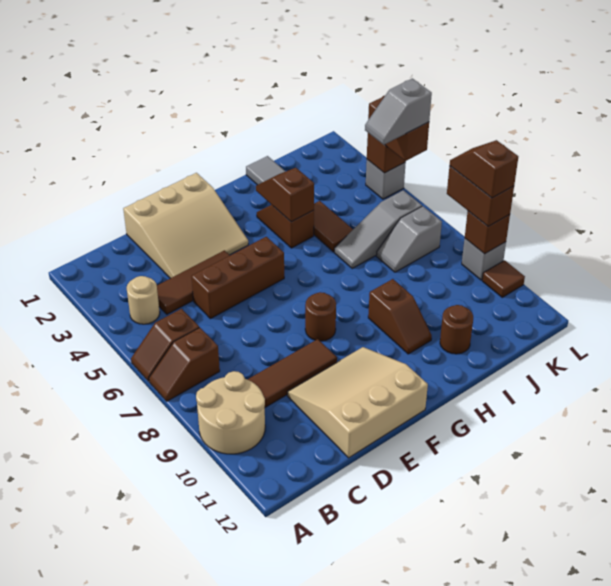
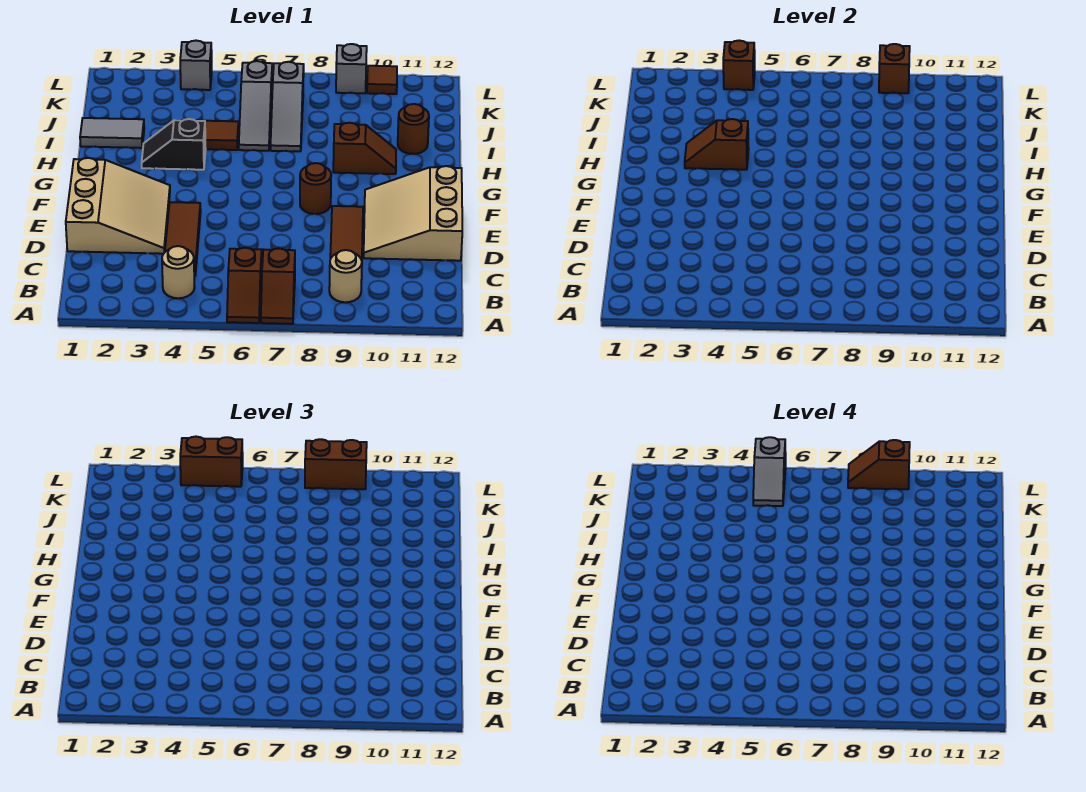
tan 2x2 round brick [196,371,265,454] -> tan 1x1 round brick [329,250,362,302]
brown 1x3 brick [191,237,284,319] -> none
brown 1x2 slope [257,205,314,248] -> black 1x2 slope [142,119,206,170]
grey 1x2 slope [376,206,442,272] -> grey 1x3 slope [271,62,304,151]

